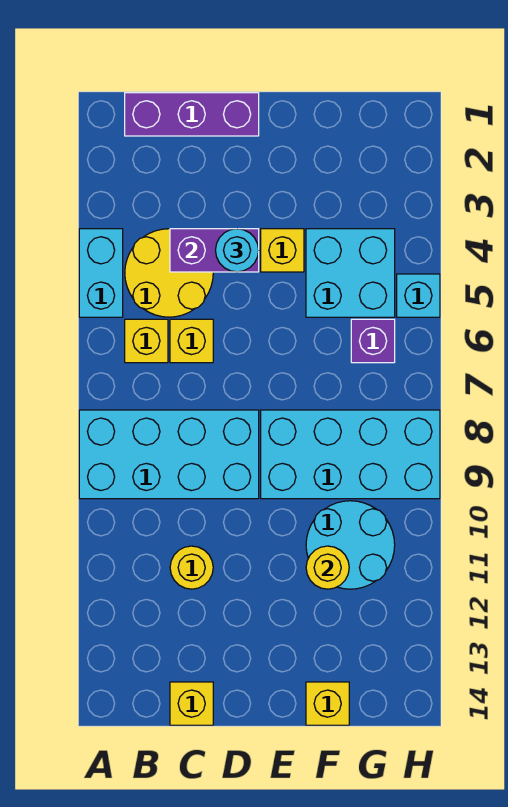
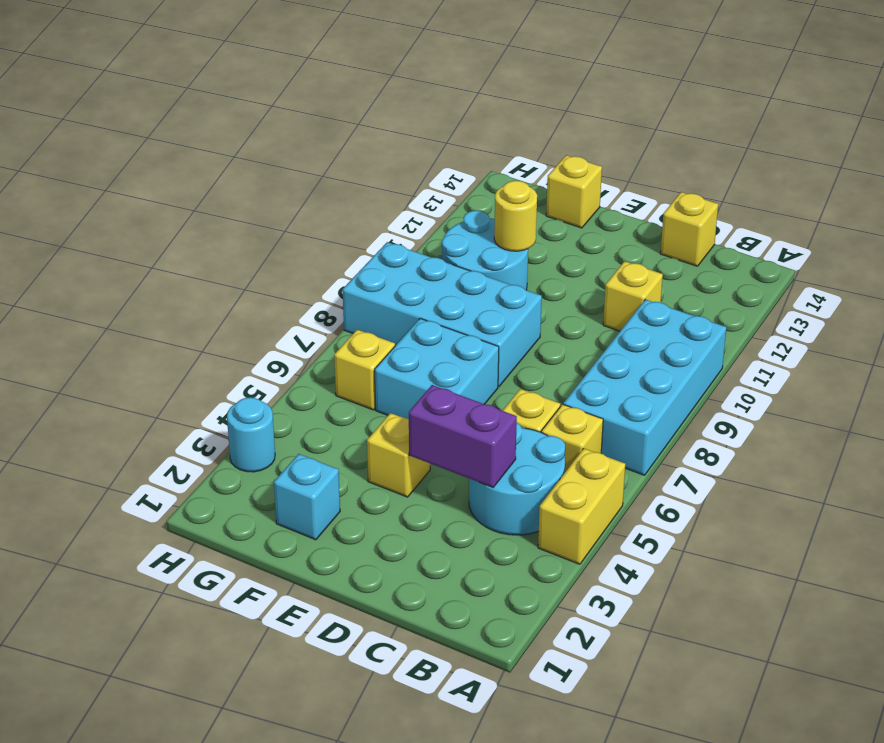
cyan 1x2 brick [79,229,123,317] -> yellow 1x2 brick [538,448,625,564]
cyan 2x4 brick [79,410,259,499] -> cyan 2x4 brick turned to [563,299,726,475]
purple 1x3 brick [125,93,259,136] -> none
yellow 2x2 round brick [125,229,213,317] -> cyan 2x2 round brick [469,423,565,535]
yellow 1x1 round brick [170,546,213,589] -> yellow 1x1 brick [603,261,663,331]
cyan 1x1 round brick [216,229,259,272] -> cyan 1x1 round brick moved to [227,397,275,472]
cyan 2x2 brick [306,229,395,317] -> cyan 2x2 brick moved to [375,318,499,419]
purple 1x1 brick [351,319,395,363] -> yellow 1x1 brick [334,330,395,410]
cyan 1x1 brick [397,274,440,317] -> cyan 1x1 brick moved to [274,454,340,540]

